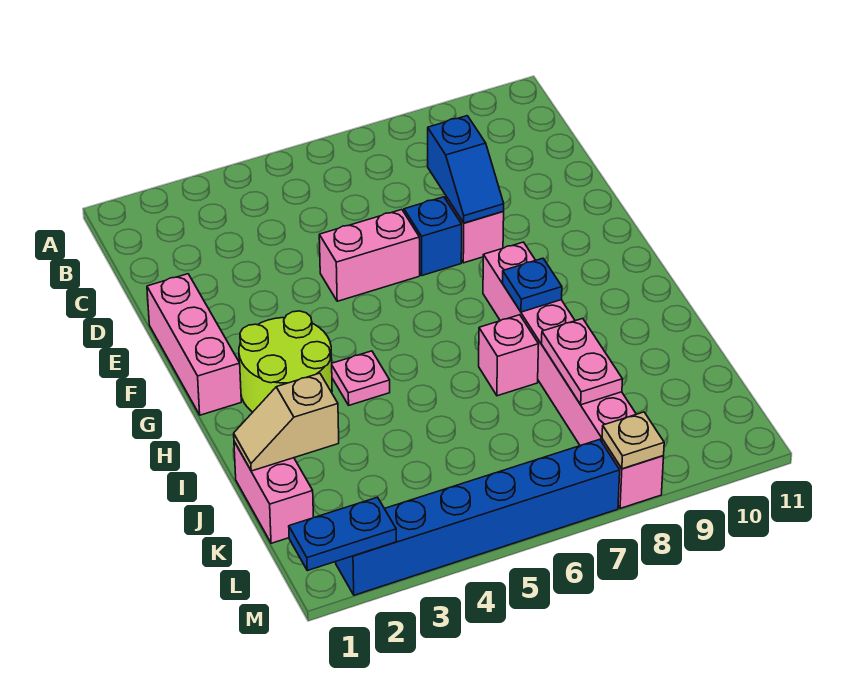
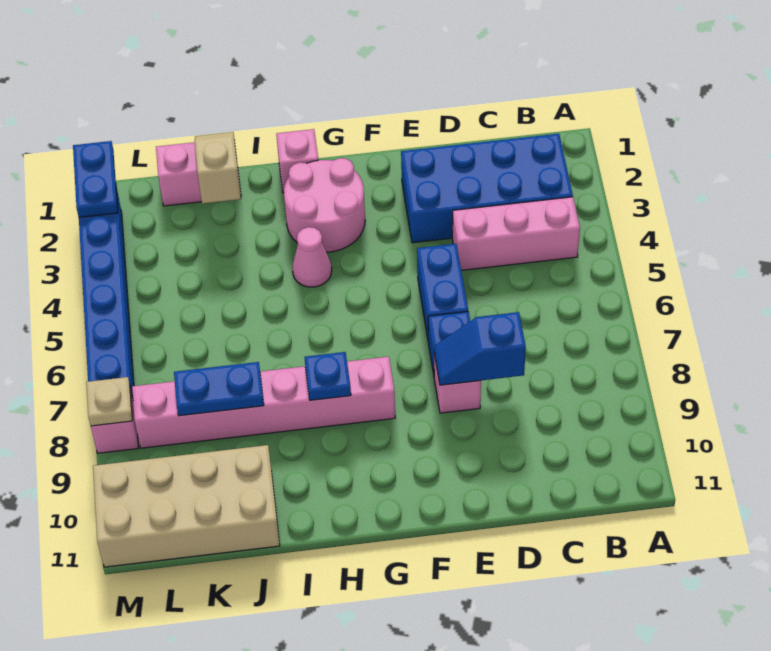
none -> blue 2x4 brick [401,134,573,243]
pink 1x3 brick [147,274,241,415] -> pink 1x3 brick moved to [452,197,580,270]
pink 1x2 brick [319,210,420,301] -> blue 1x2 brick [417,244,468,342]
lime 2x2 round brick [239,311,332,412] -> pink 2x2 round brick [284,158,365,252]
pink 1x1 plate [332,351,390,405] -> pink 1x1 cone [292,227,332,287]
pink 1x1 brick [479,315,539,396] -> pink 1x1 brick moved to [276,129,318,193]
pink 1x2 plate [542,318,622,405] -> blue 1x2 plate [174,362,264,416]
none -> tan 2x4 brick [93,445,280,567]

